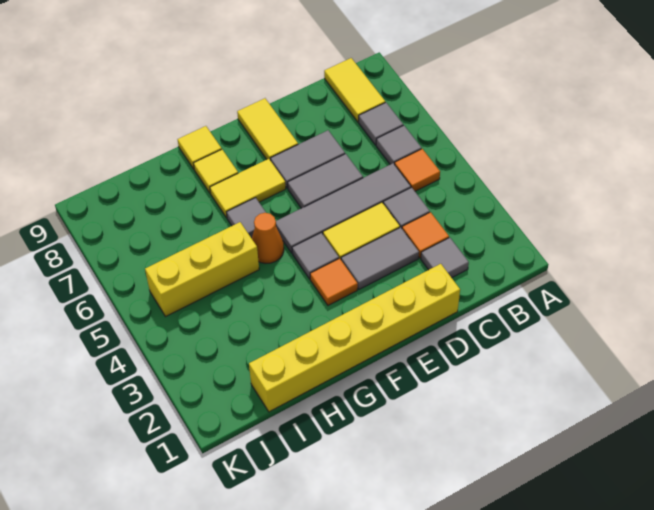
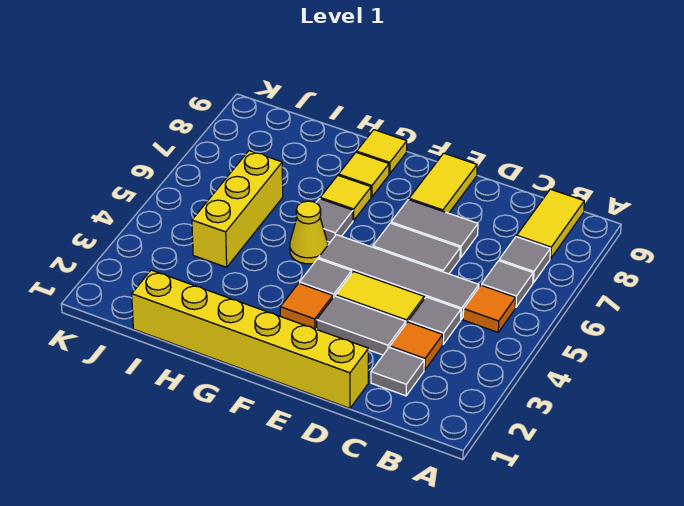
yellow 1x2 tile [210,159,286,218] -> yellow 1x1 tile [320,175,371,220]
orange 1x1 cone [252,213,284,264] -> yellow 1x1 cone [290,201,328,264]
yellow 1x3 brick [145,222,259,317] -> yellow 1x3 brick turned to [192,151,283,267]

